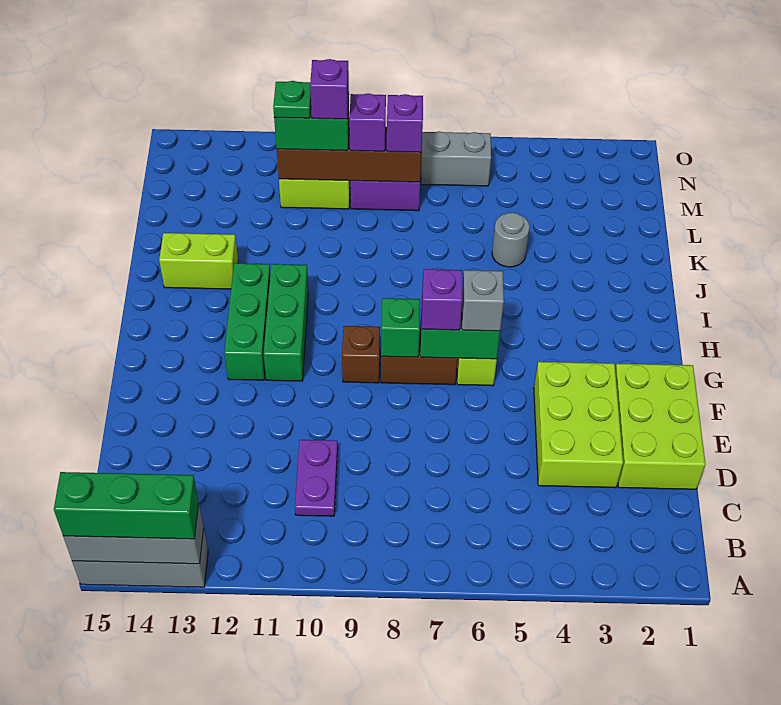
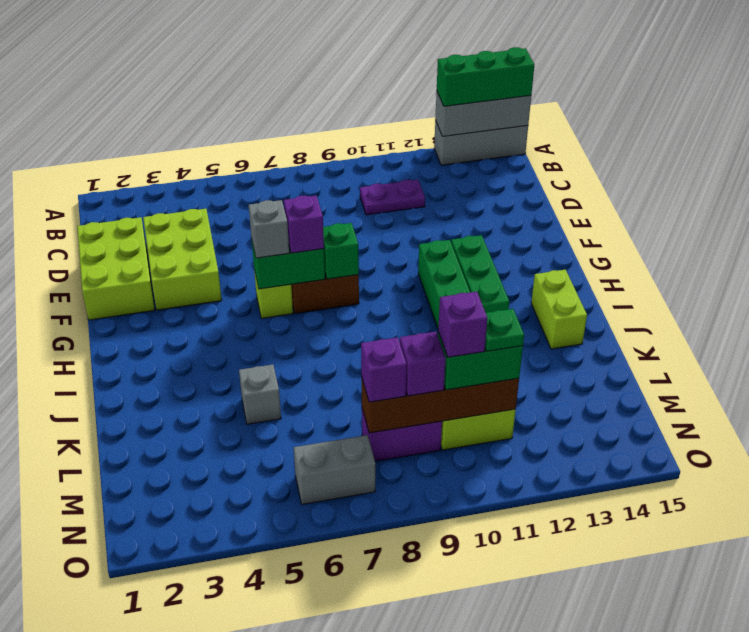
purple 1x2 plate [295,440,338,516] -> purple 1x2 plate turned to [360,180,425,215]
brown 1x1 brick [342,326,380,383] -> none
lime 1x2 brick [159,233,238,289] -> lime 1x2 brick turned to [531,269,587,349]
grey 1x1 round brick [492,213,530,267] -> grey 1x1 brick [239,365,281,424]

